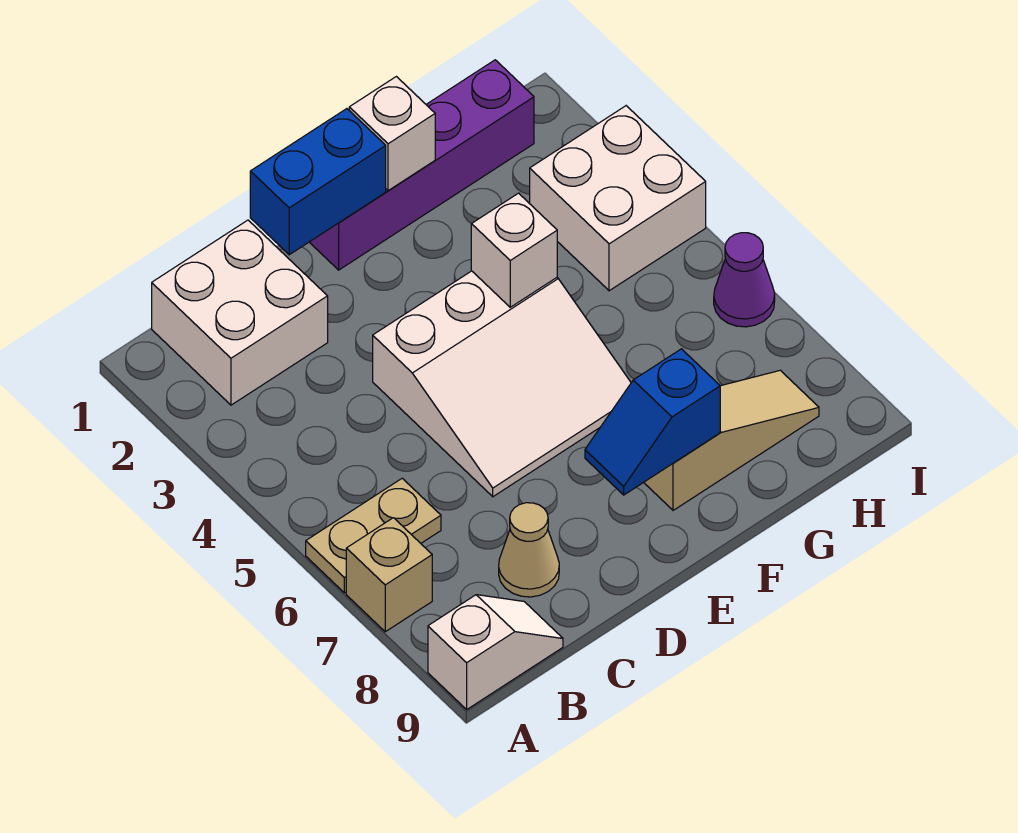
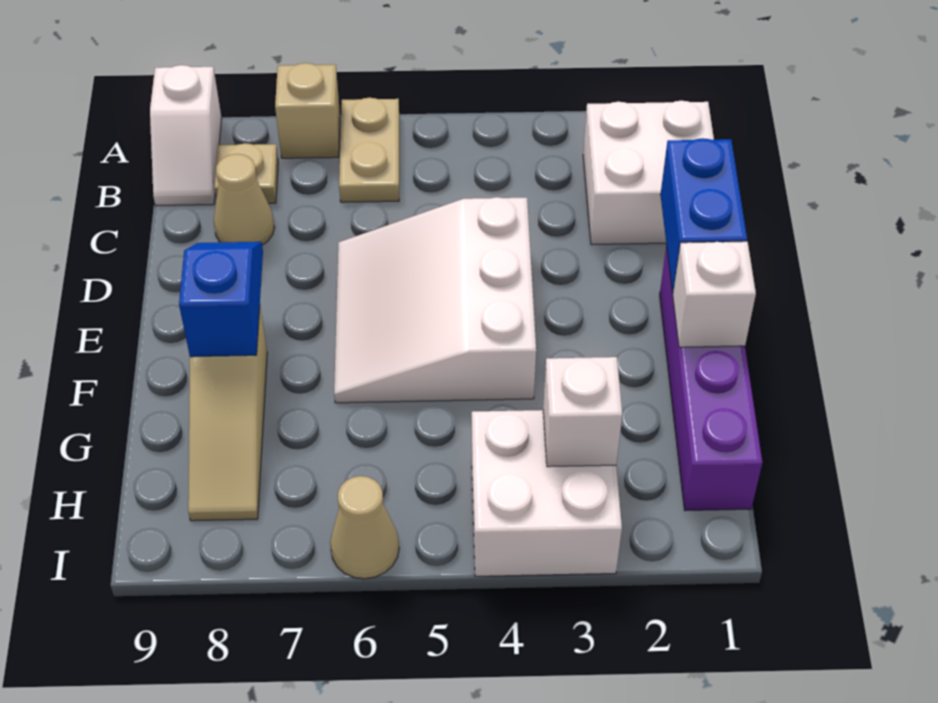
none -> tan 1x1 plate [214,143,278,204]
white 1x1 brick [471,193,557,307] -> white 1x1 brick moved to [543,357,622,467]
purple 1x1 cone [714,233,775,327] -> tan 1x1 cone [330,476,399,579]

